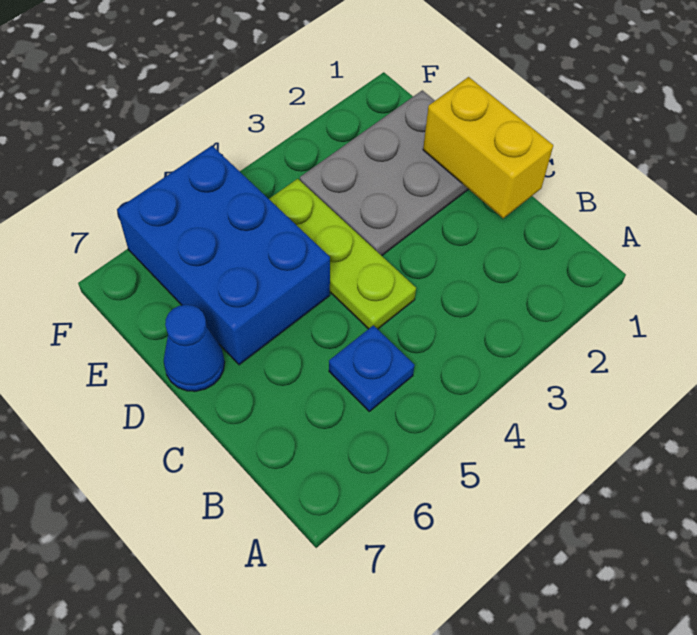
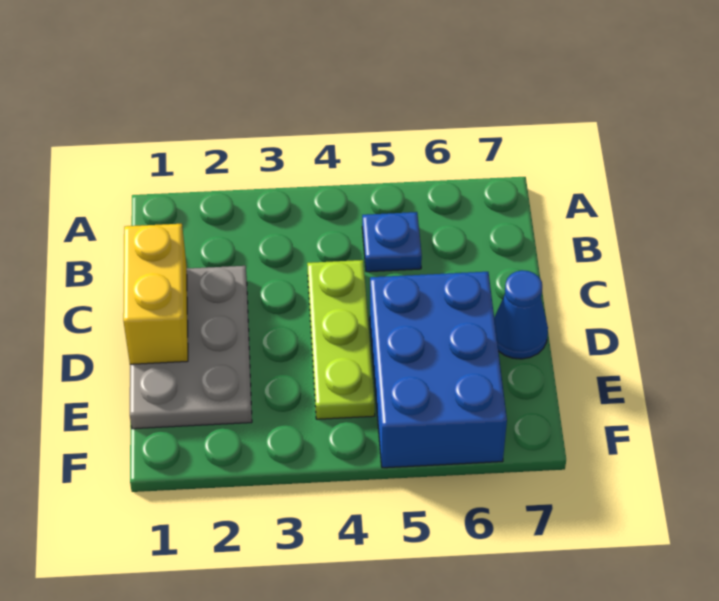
grey 2x3 plate [300,90,468,256] -> grey 2x3 plate turned to [130,266,252,429]

